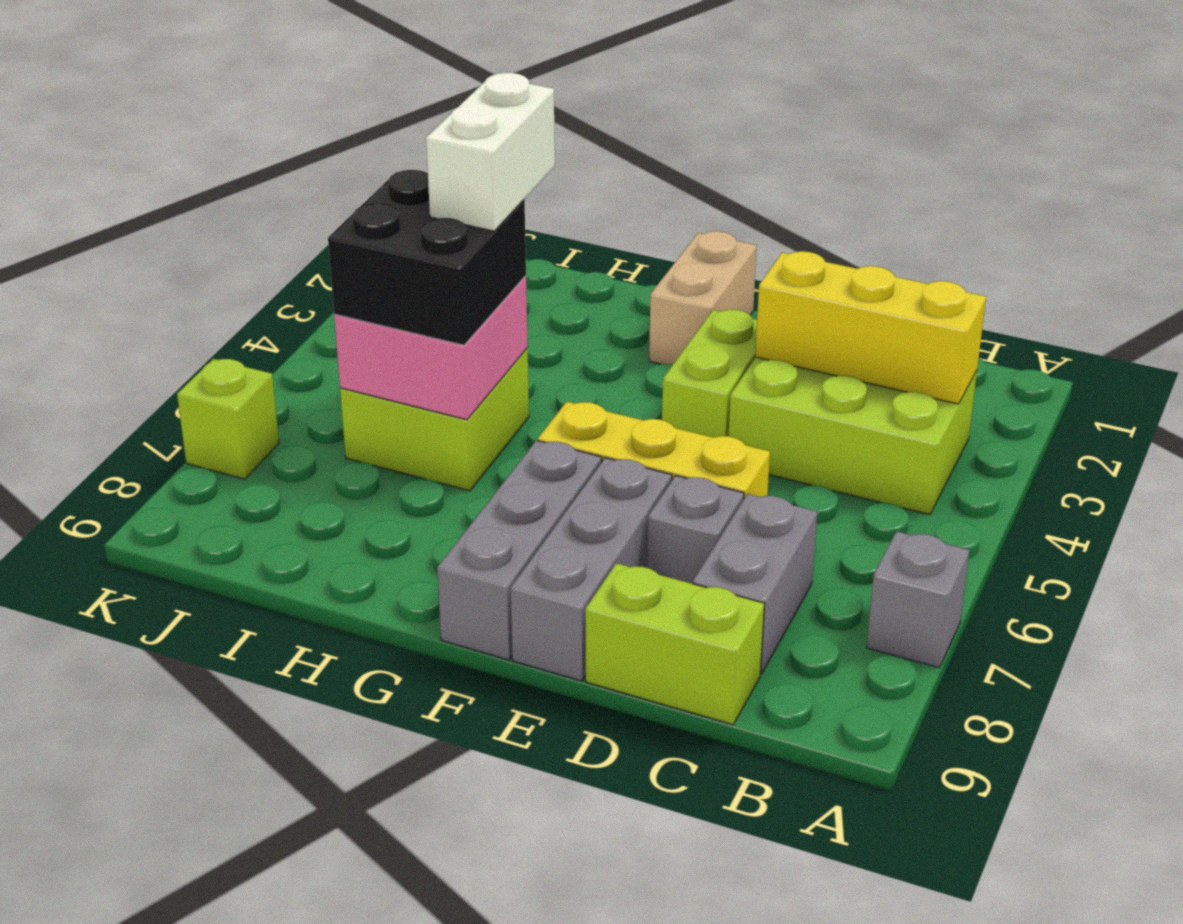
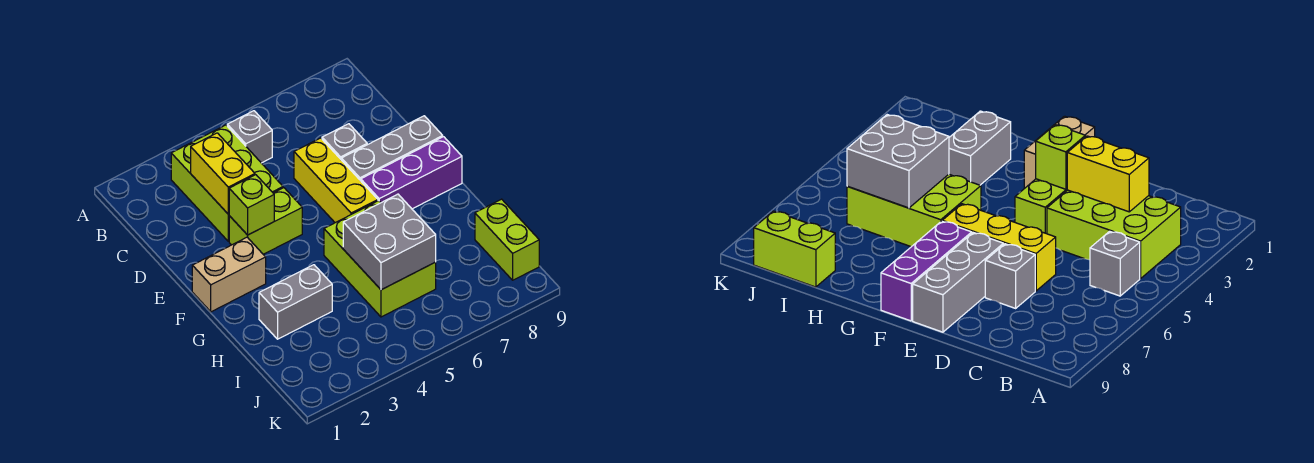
grey 1x1 brick [867,531,969,668] -> grey 1x1 brick moved to [227,111,272,163]
yellow 1x3 brick [755,251,986,404] -> yellow 1x2 brick [191,133,255,214]
grey 1x2 brick [693,494,817,674] -> grey 1x2 brick moved to [259,265,332,339]
lime 1x2 brick [585,563,764,725] -> lime 1x2 brick moved to [475,199,539,280]
grey 1x3 brick [437,440,602,660] -> purple 1x3 brick [361,137,462,209]
white 1x2 brick [426,73,555,231] -> none
lime 2x2 brick [340,349,529,491] -> lime 2x3 brick [324,201,436,317]
pink 2x2 brick [334,276,528,420] -> grey 2x2 brick [343,194,436,290]
black 2x2 brick [328,170,526,345] -> none
lime 1x1 brick [177,359,279,479] -> lime 1x1 brick moved to [229,175,274,235]

